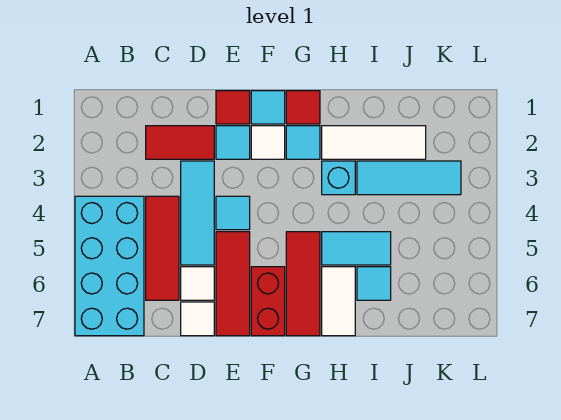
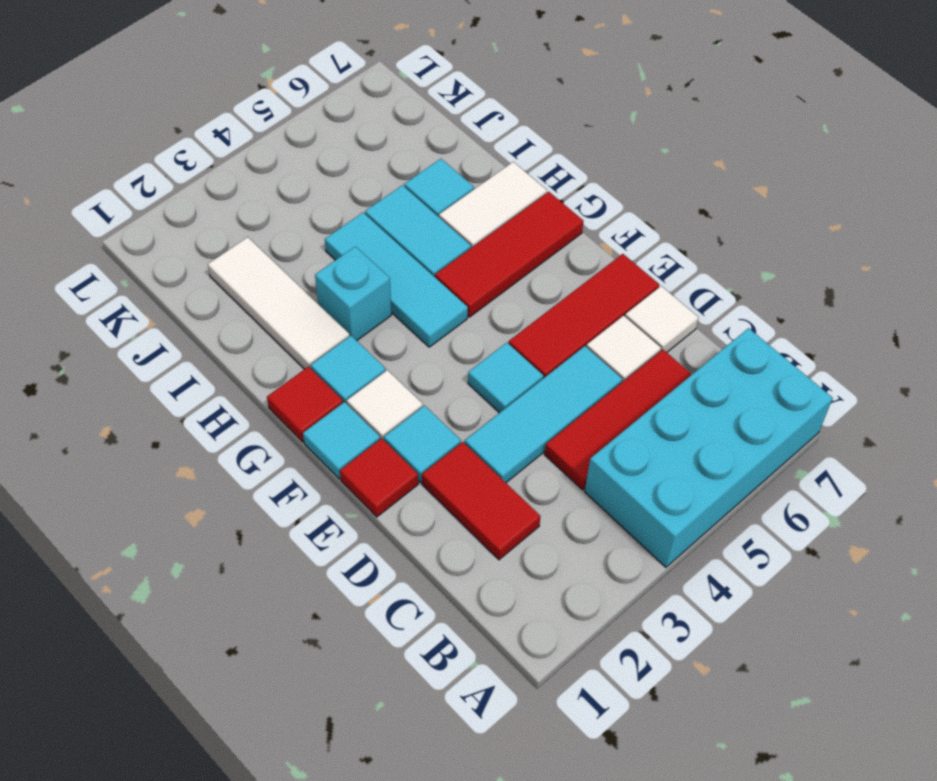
red 1x2 brick [251,267,285,336] -> none
cyan 1x3 tile [357,161,461,195] -> cyan 1x3 tile moved to [325,213,468,347]

